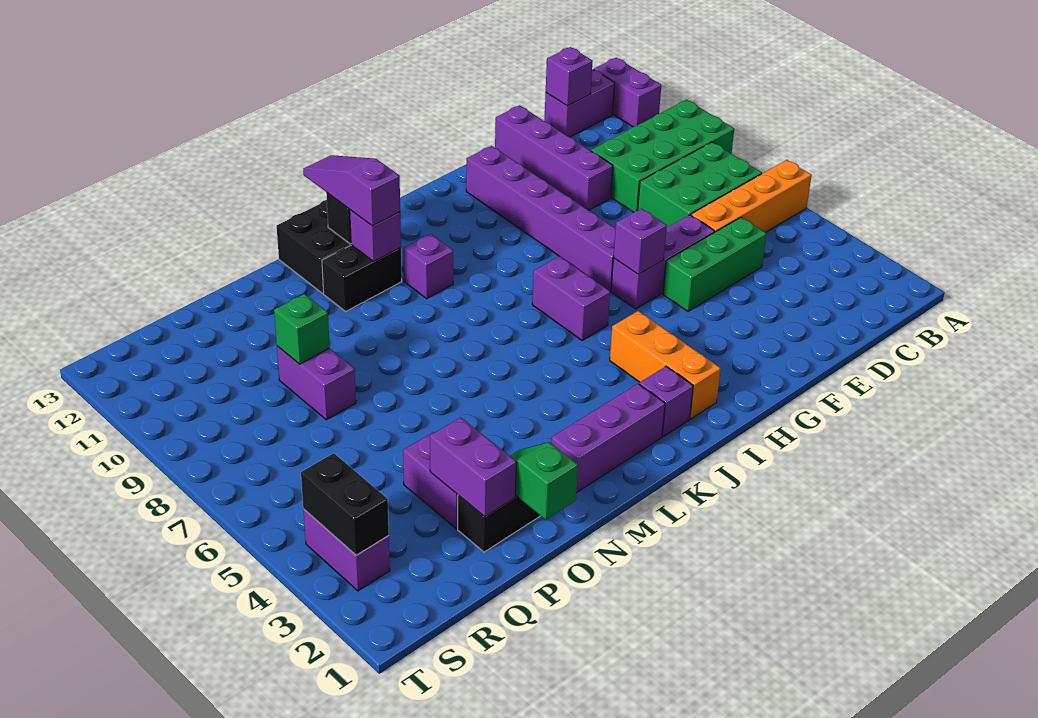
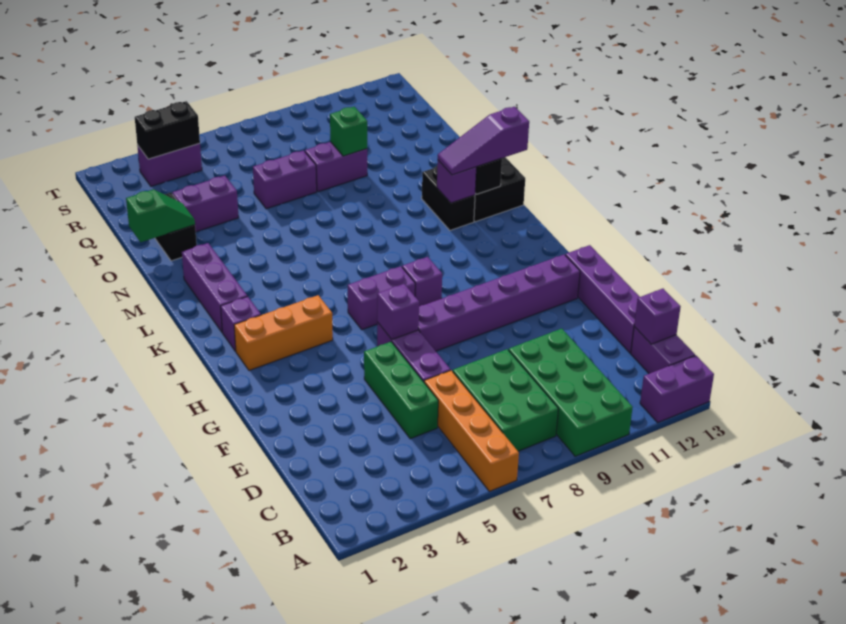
purple 1x4 brick [495,105,613,210] -> purple 1x4 brick turned to [565,245,640,353]
purple 1x1 brick [404,234,453,298] -> purple 1x1 brick moved to [402,257,442,306]
purple 1x3 slope [303,155,400,226] -> purple 1x3 slope turned to [438,107,529,175]
purple 1x2 brick [430,417,516,517] -> purple 1x2 brick moved to [253,151,317,209]

